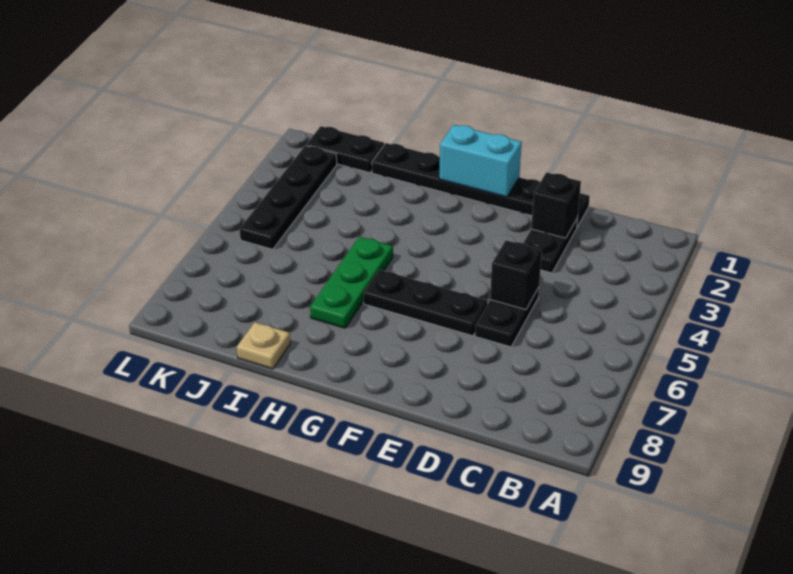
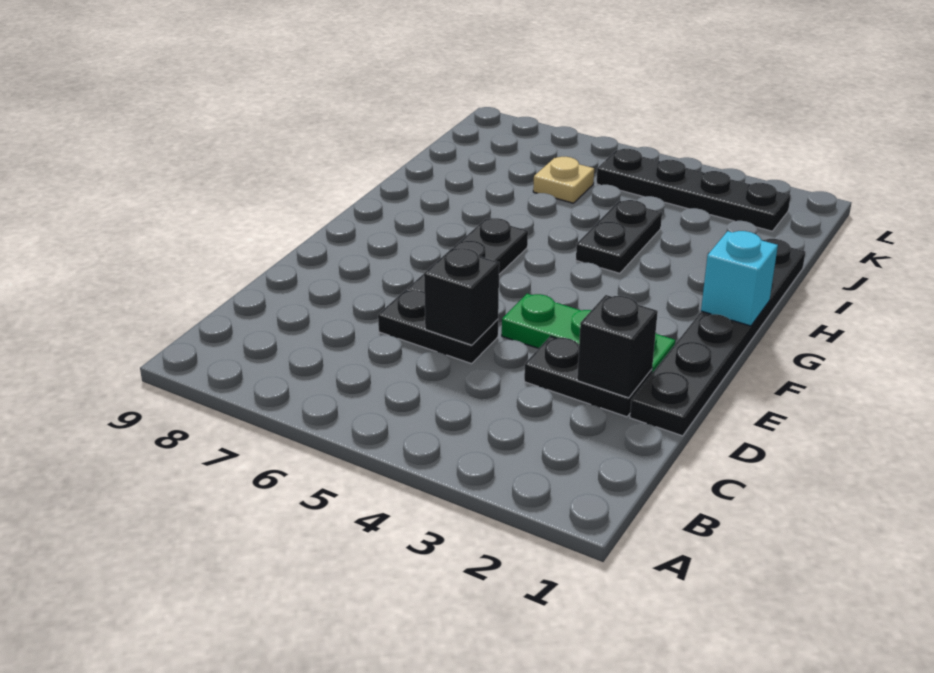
cyan 1x2 brick [439,125,522,197] -> cyan 1x1 brick [701,231,778,326]
green 1x3 plate [310,237,393,328] -> green 1x3 plate moved to [502,294,675,373]
tan 1x1 plate [237,322,290,369] -> tan 1x1 plate moved to [533,157,594,203]
black 1x2 plate [306,126,384,173] -> black 1x2 plate moved to [576,200,662,273]

